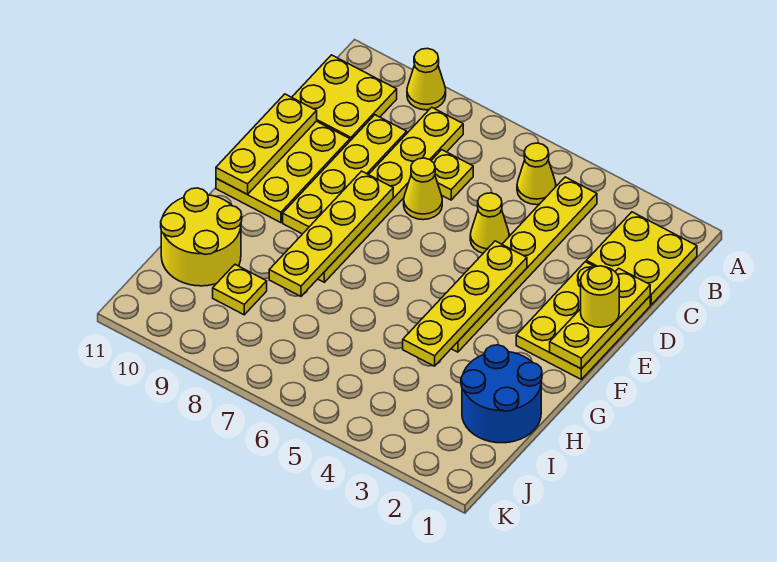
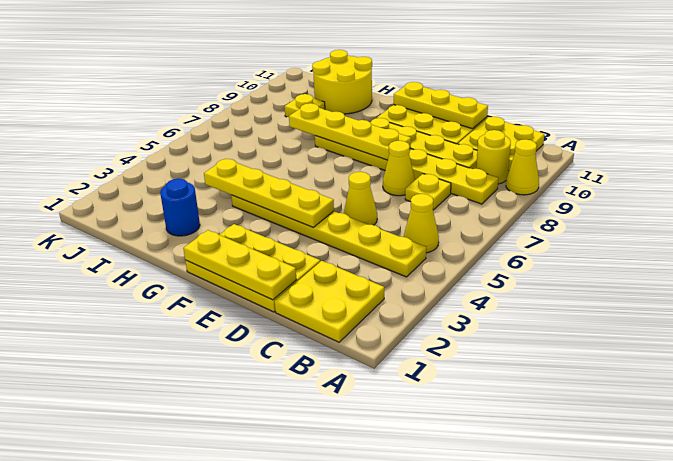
yellow 1x1 round brick [581,266,619,327] -> yellow 1x1 round brick moved to [476,130,511,184]
blue 2x2 round brick [461,345,542,443] -> blue 1x1 round brick [160,179,200,236]

